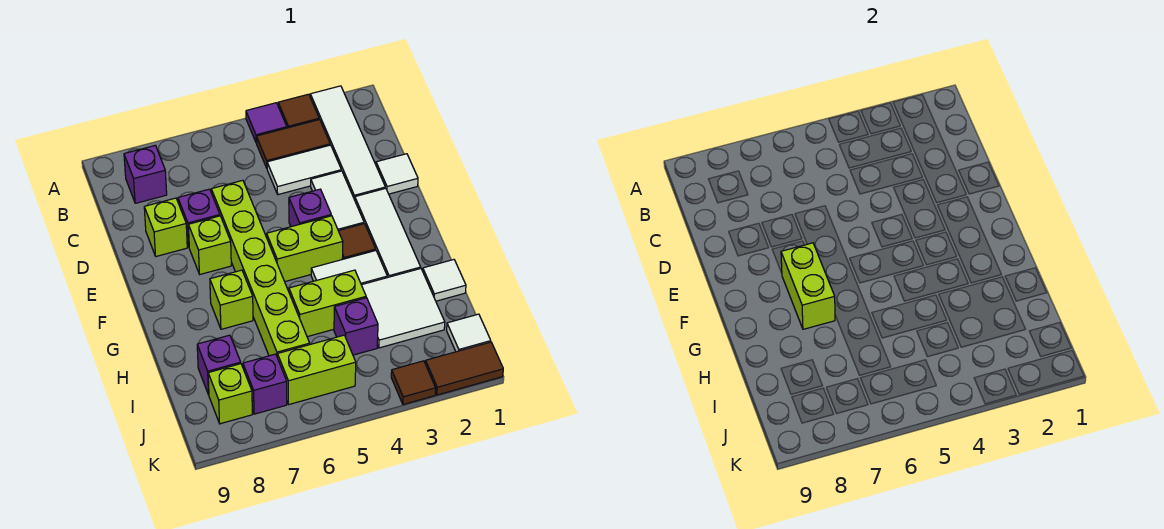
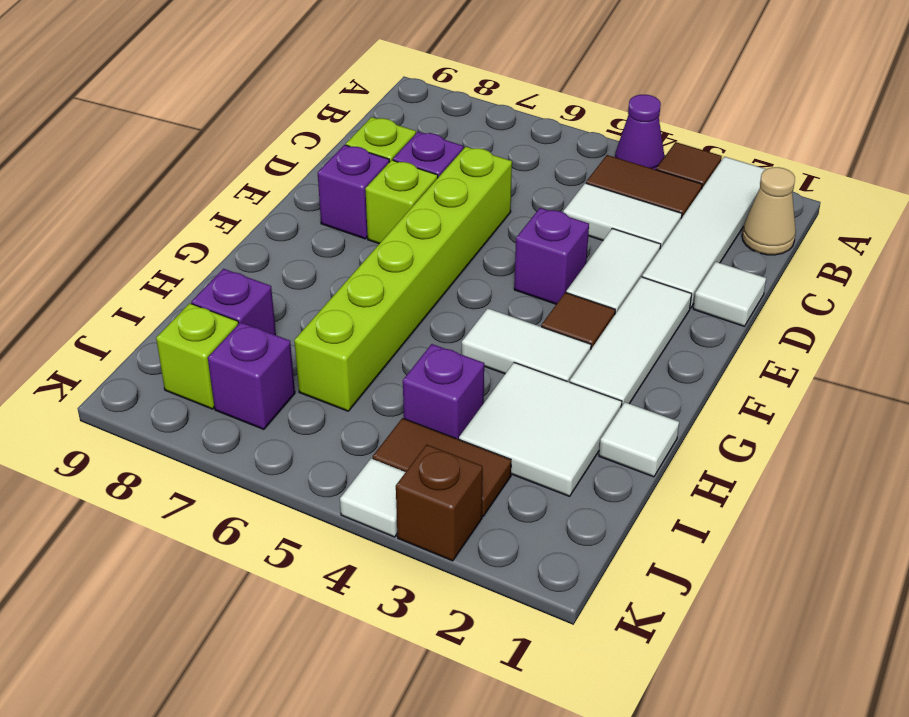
purple 1x1 tile [246,103,287,143] -> purple 1x1 cone [615,95,664,170]
none -> tan 1x1 cone [742,167,796,255]
purple 1x1 brick [124,145,167,203] -> purple 1x1 brick moved to [318,145,389,239]
lime 1x2 brick [267,216,343,282] -> none
lime 1x2 brick [781,243,835,329] -> none
lime 1x1 brick [210,270,253,329] -> none
lime 1x2 brick [289,270,366,337] -> none
white 1x1 tile [447,314,491,352] -> white 1x1 tile moved to [340,458,406,537]
lime 1x2 brick [277,335,356,404] -> none
brown 1x2 tile [425,342,503,395] -> brown 1x2 tile moved to [373,418,511,516]
brown 1x1 tile [391,361,436,404] -> brown 1x1 brick [396,445,483,561]

